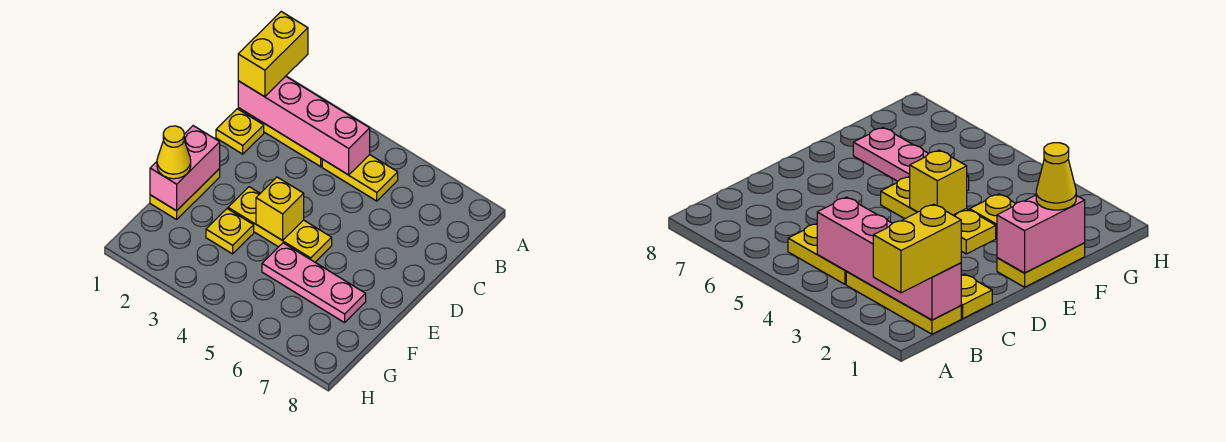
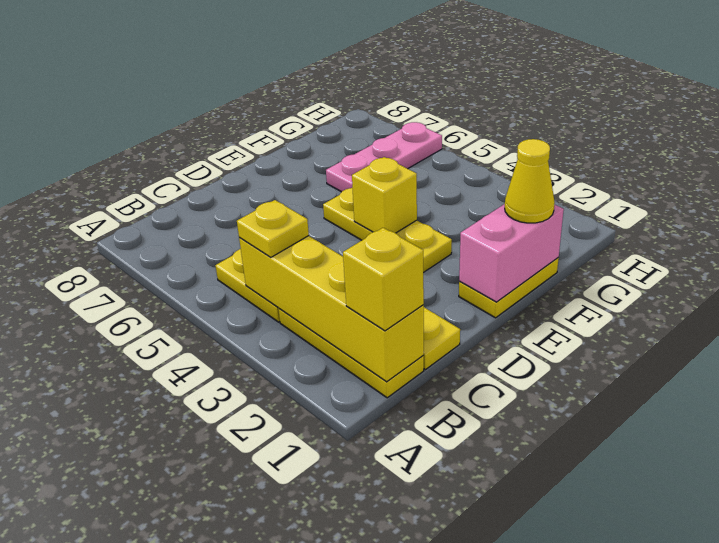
yellow 1x2 brick [238,12,308,97] -> yellow 1x1 brick [343,228,424,331]
pink 1x4 brick [238,76,370,175] -> yellow 1x4 brick [239,236,424,382]
yellow 1x1 plate [206,209,254,254] -> yellow 1x1 plate moved to [237,200,309,257]
pink 1x3 plate [262,243,366,323] -> pink 1x3 plate turned to [326,122,442,192]

